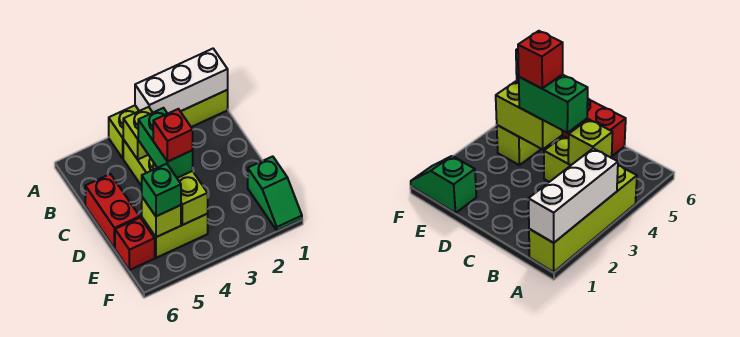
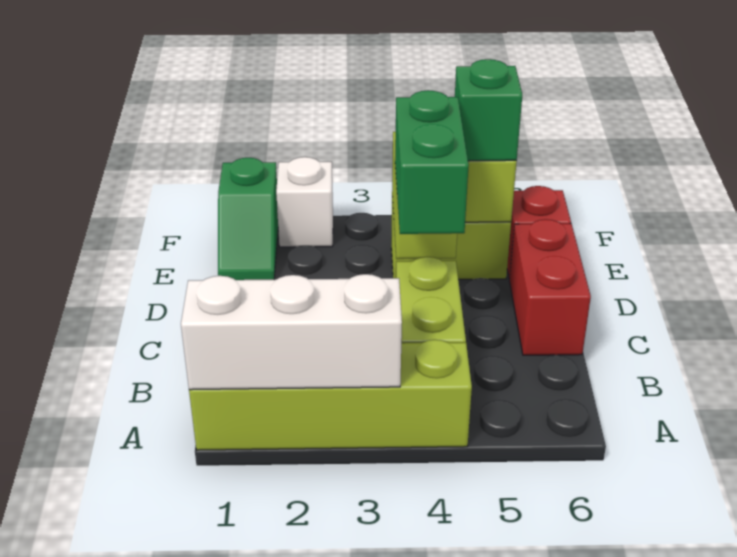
lime 1x1 brick [123,107,153,159] -> none
red 1x1 brick [153,109,193,162] -> none
green 1x2 slope [248,156,302,231] -> green 1x2 slope turned to [218,158,278,280]
none -> white 1x1 brick [276,157,333,247]

